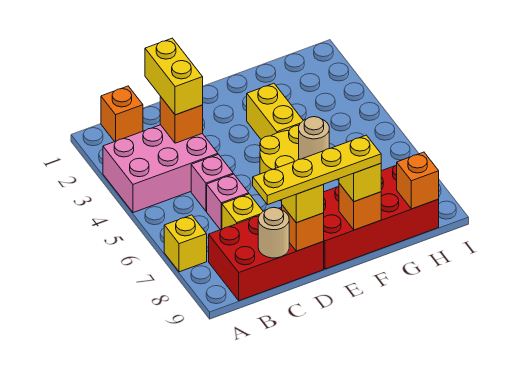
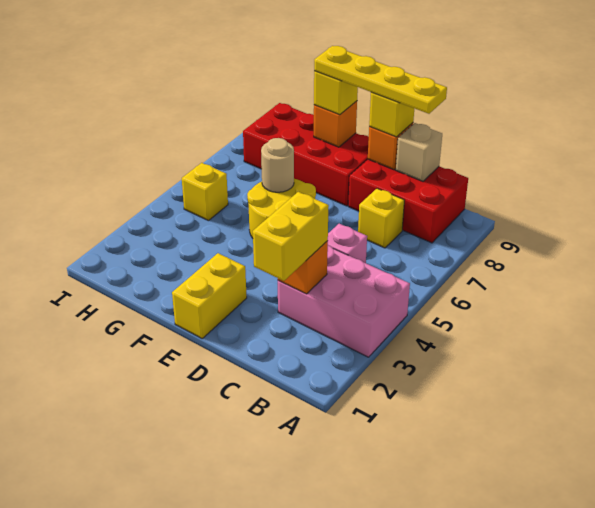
yellow 1x1 brick [164,215,207,272] -> yellow 1x1 brick moved to [182,163,228,221]
orange 1x1 brick [101,86,143,142] -> none
pink 1x1 brick [207,174,249,230] -> none
tan 1x1 round brick [258,208,289,258] -> tan 1x1 brick [396,123,442,181]
yellow 1x2 brick [247,83,303,139] -> yellow 1x2 brick moved to [172,253,247,338]
orange 1x1 brick [397,152,439,209] -> none

